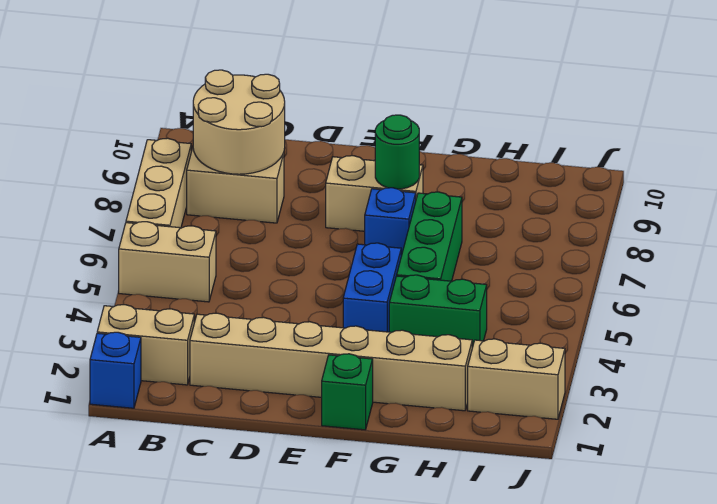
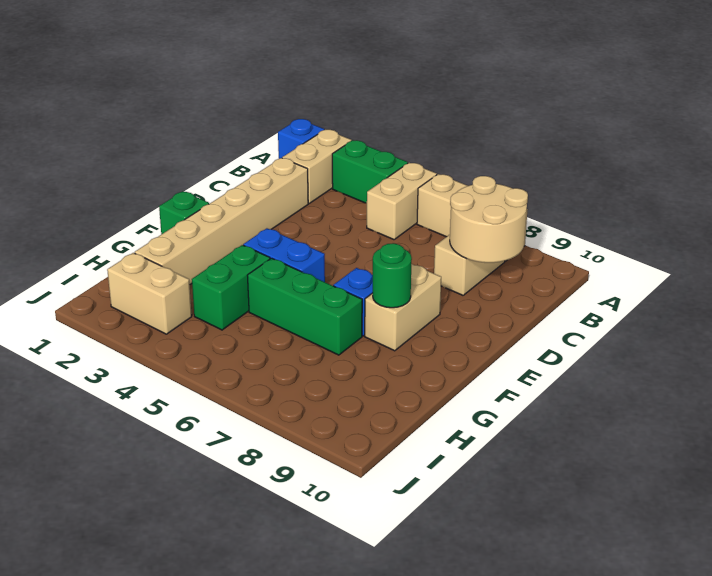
none -> green 1x2 brick [332,140,408,203]
tan 1x2 brick [468,339,565,419] -> tan 1x2 brick turned to [107,253,192,334]

